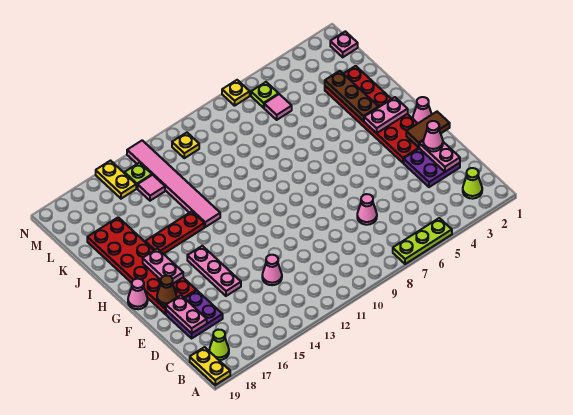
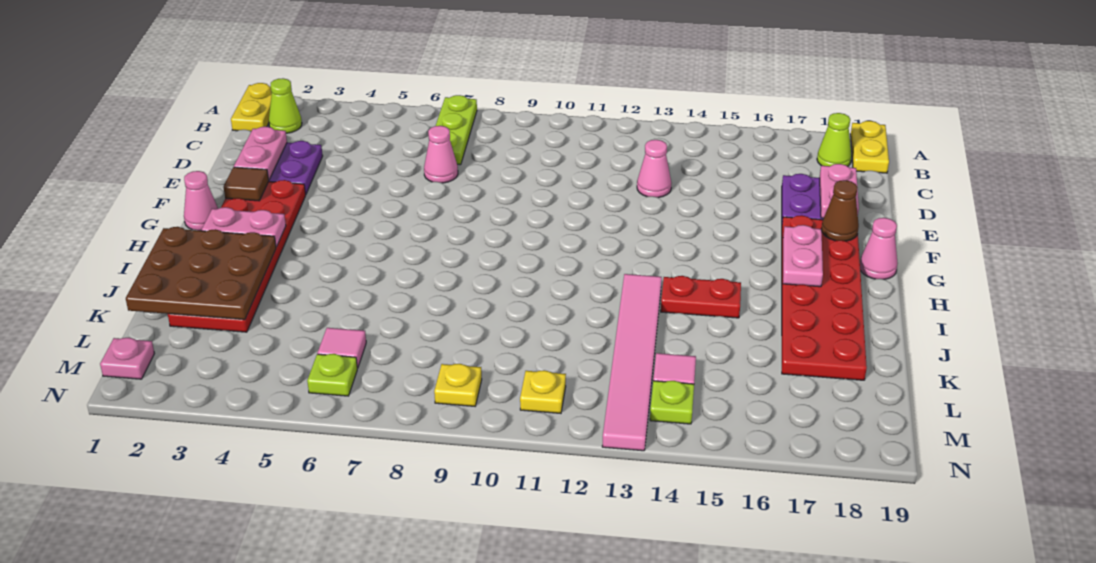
lime 1x3 plate [393,218,452,264] -> lime 1x3 plate turned to [436,95,477,165]
pink 1x1 cone [423,121,443,152] -> none
pink 1x3 plate [187,246,241,296] -> none
brown 1x2 tile [406,112,450,147] -> brown 1x1 tile [224,167,269,201]
brown 1x3 plate [325,71,379,121] -> brown 3x3 plate [126,227,276,320]
red 1x3 plate [145,212,204,254] -> red 1x2 plate [661,276,741,318]
yellow 1x2 plate [96,161,136,199] -> yellow 1x2 plate moved to [231,83,272,131]
yellow 1x1 plate [222,80,250,106] -> yellow 1x1 plate moved to [434,364,482,406]

